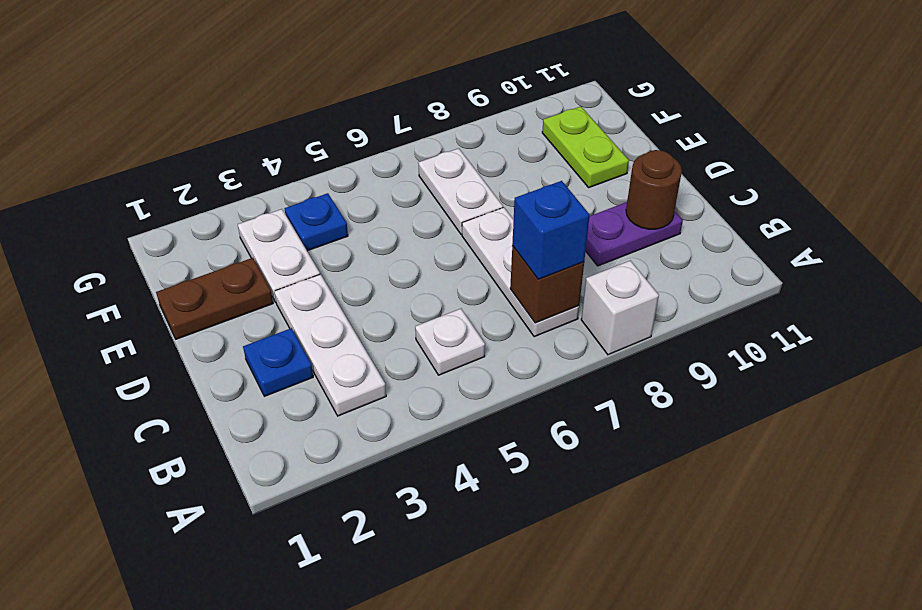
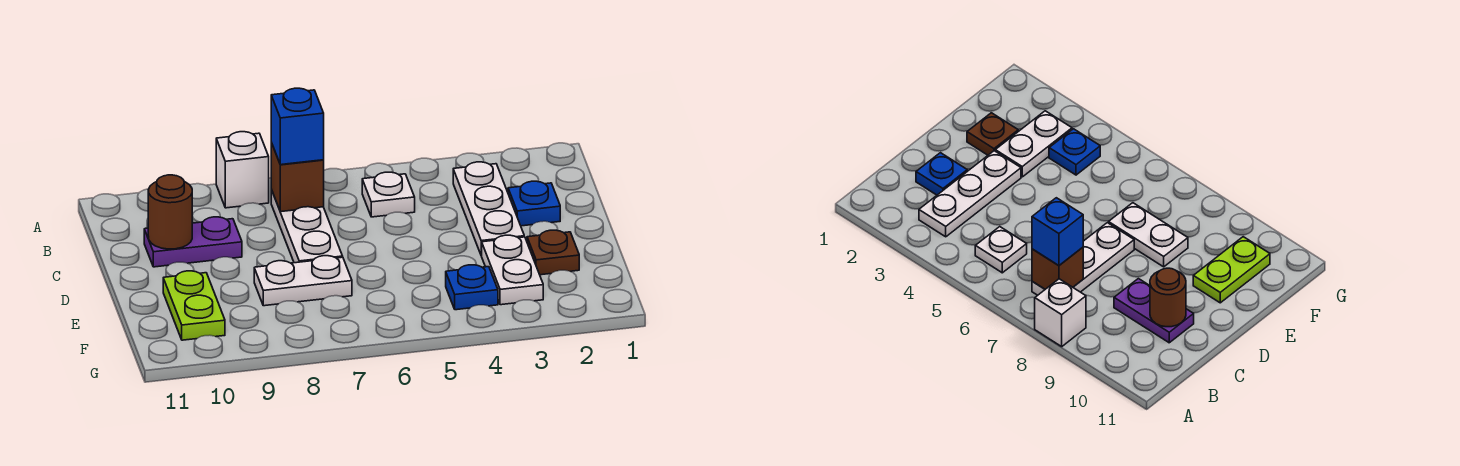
brown 1x2 plate [156,258,273,339] -> brown 1x1 plate [527,230,579,275]
white 1x2 plate [418,148,503,235] -> white 1x2 plate turned to [254,256,352,306]

